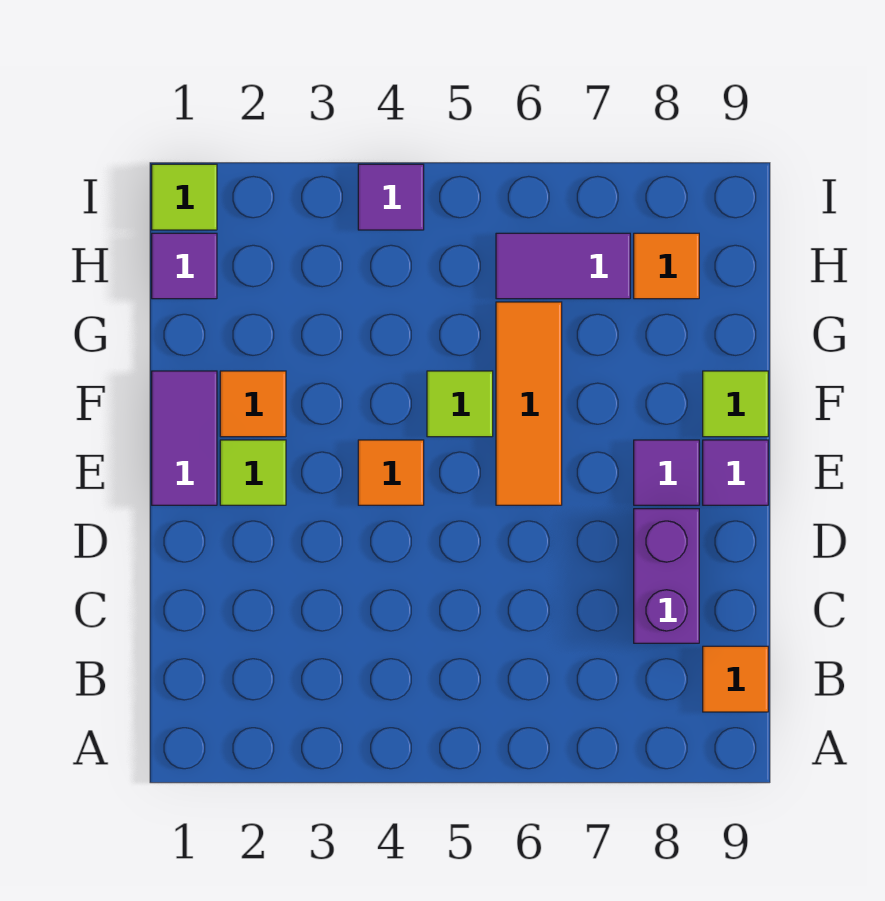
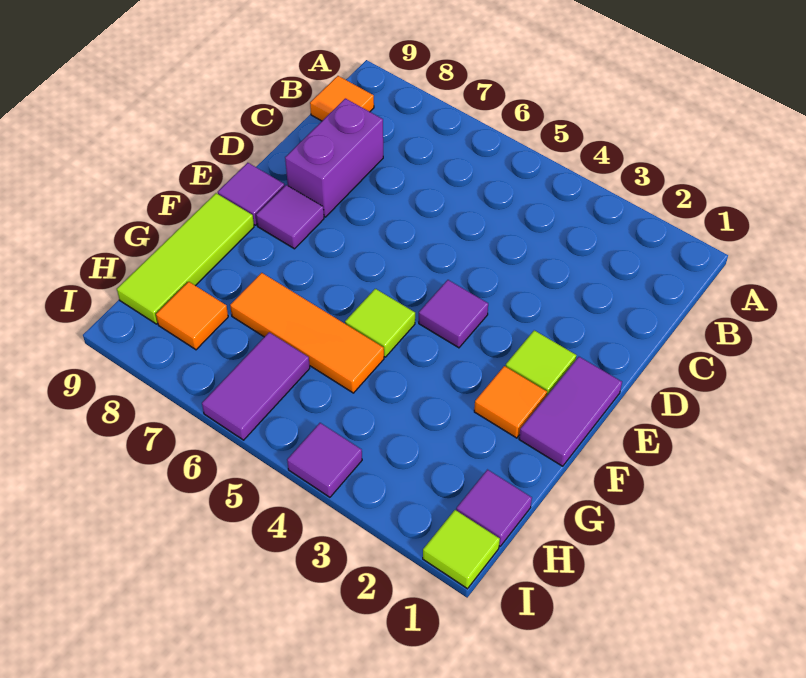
orange 1x1 tile [358,440,424,505] -> purple 1x1 tile [419,280,488,348]
orange 1x3 tile [496,302,562,505] -> orange 1x3 tile turned to [230,273,384,393]
lime 1x1 tile [703,371,768,437] -> lime 1x3 tile [117,193,254,324]
purple 1x2 tile [496,233,630,299] -> purple 1x2 tile turned to [202,332,310,440]

